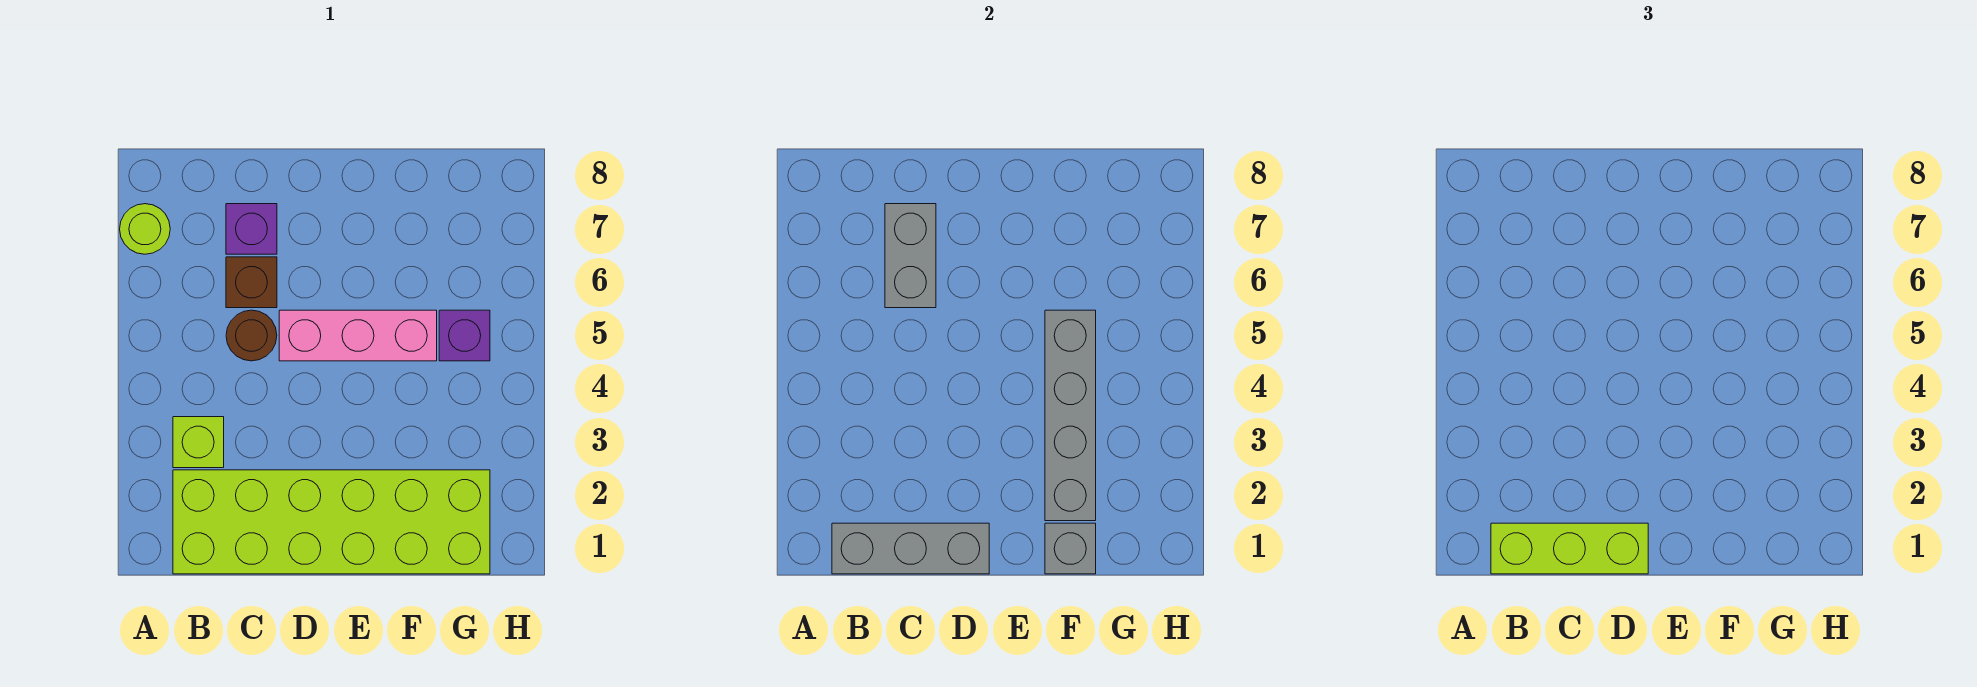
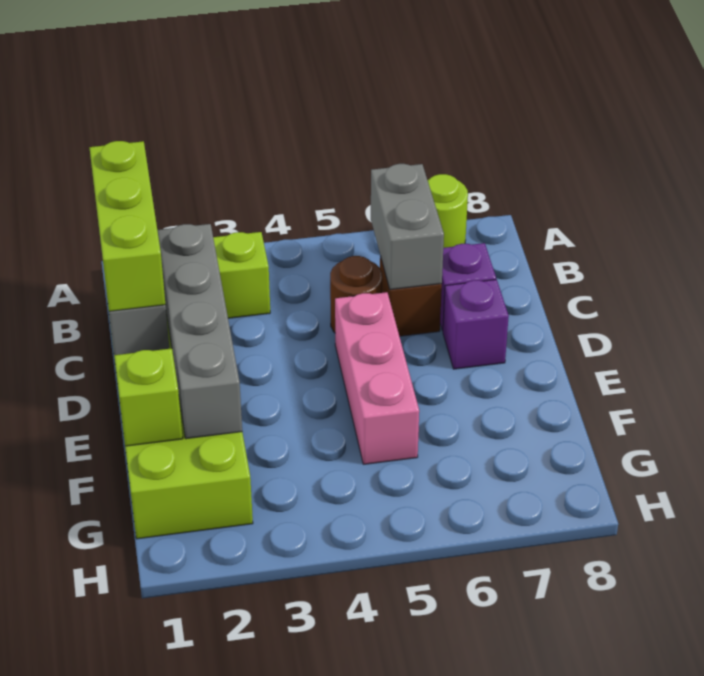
grey 1x2 brick [885,204,936,308] -> grey 1x2 brick turned to [371,164,444,290]
grey 1x1 brick [1045,523,1096,574] -> lime 1x1 brick [114,348,183,446]
grey 1x4 brick [1045,310,1096,521] -> grey 1x4 brick turned to [157,224,242,439]
purple 1x1 brick [439,310,490,361] -> purple 1x1 brick moved to [443,280,509,369]

